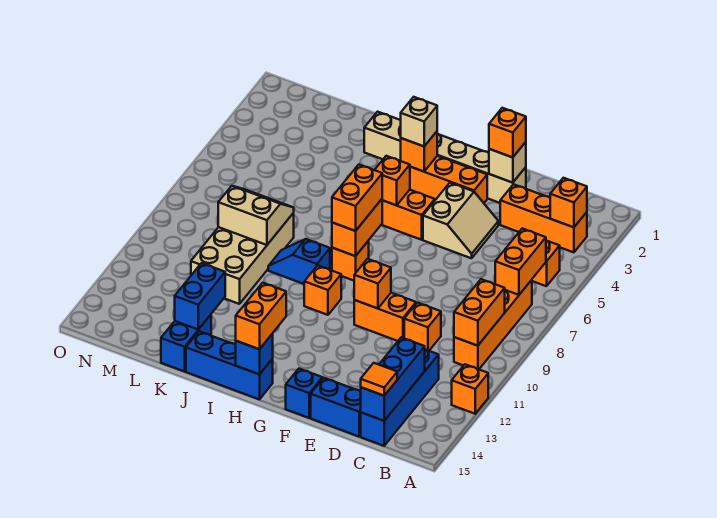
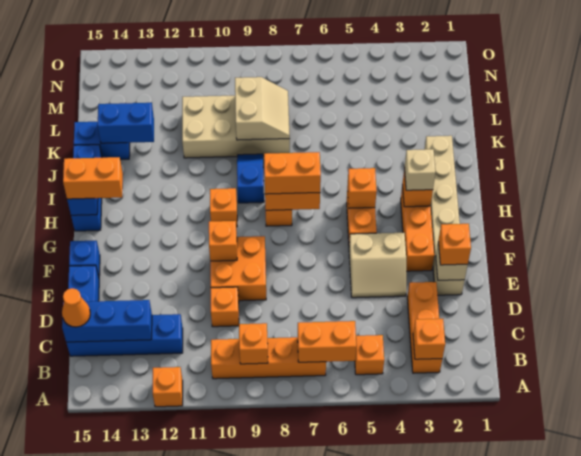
orange 1x2 brick [454,279,505,346] -> orange 1x1 brick [239,323,268,364]
orange 1x1 tile [361,363,397,396] -> orange 1x1 cone [62,288,90,327]
orange 1x2 brick [354,293,416,341] -> orange 2x2 brick [210,236,266,301]

